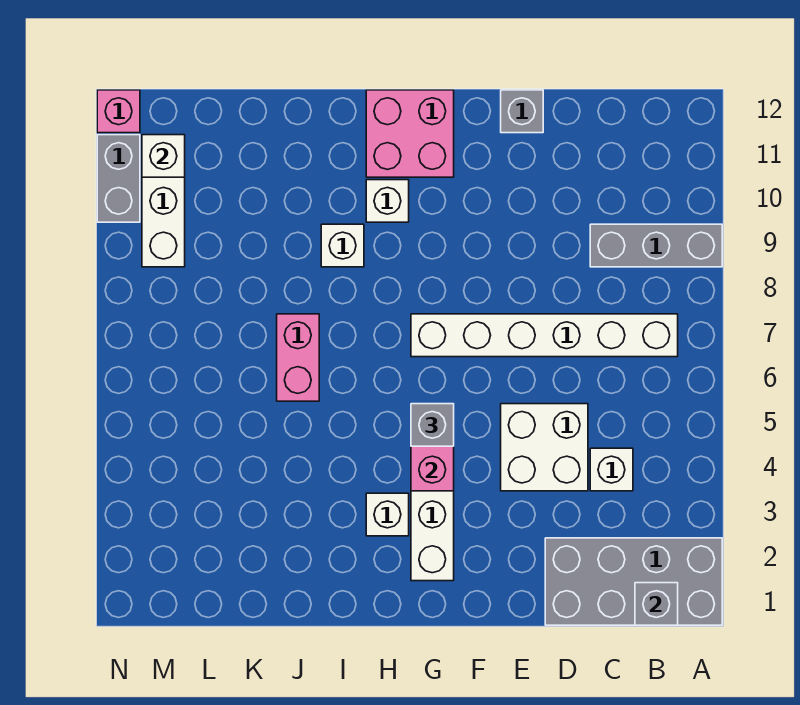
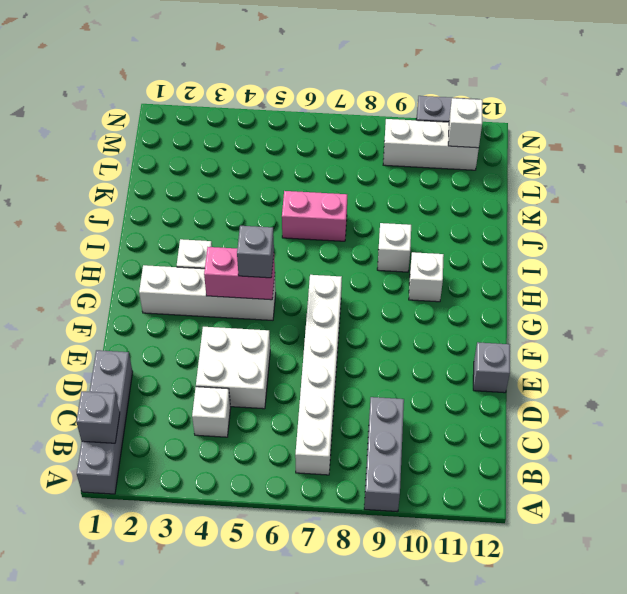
grey 2x4 brick [545,538,722,625] -> grey 1x4 brick [77,350,133,494]
pink 2x2 brick [366,90,454,177] -> none
pink 1x1 brick [97,90,140,133] -> none

